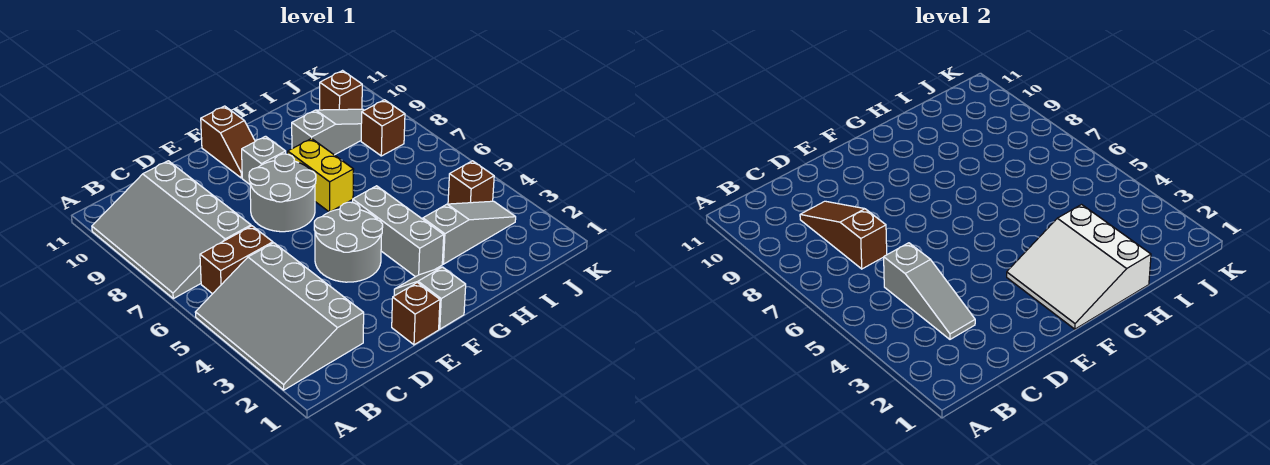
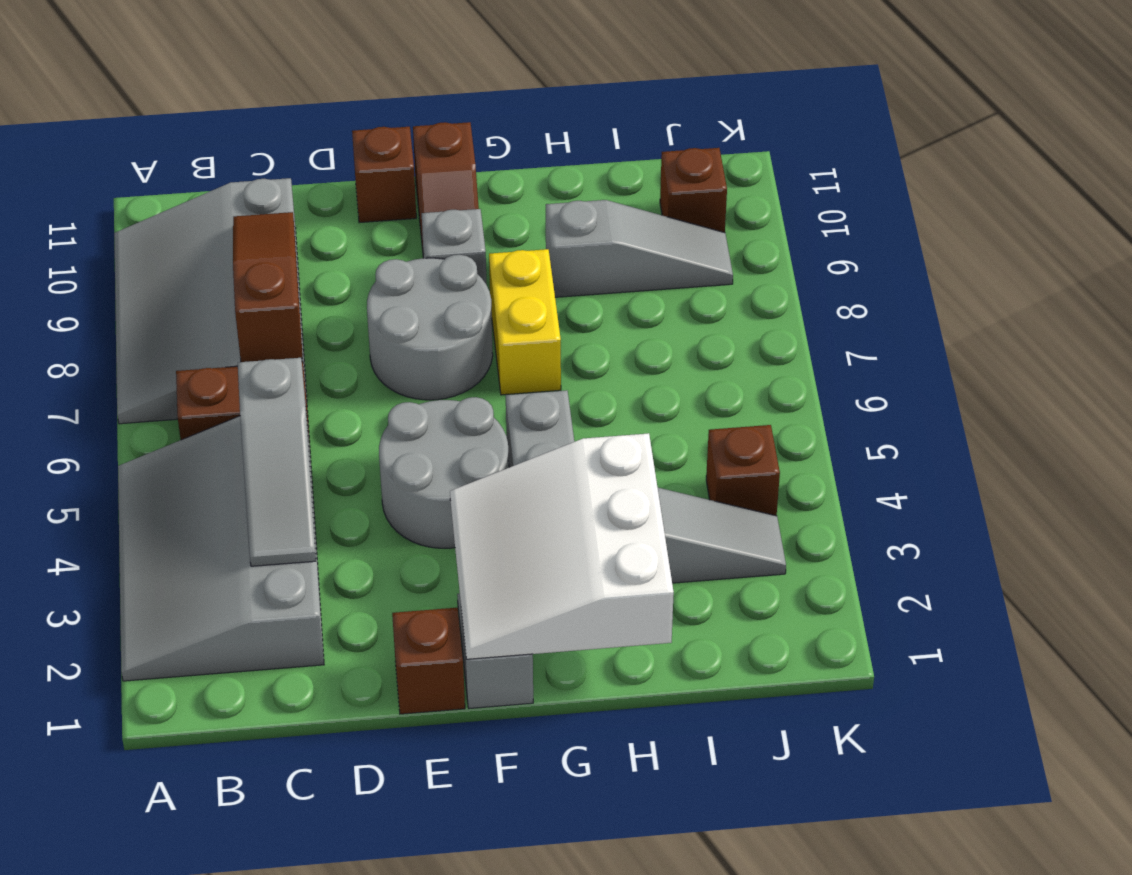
brown 1x1 brick [361,100,405,156] -> brown 1x1 brick moved to [352,127,416,223]

